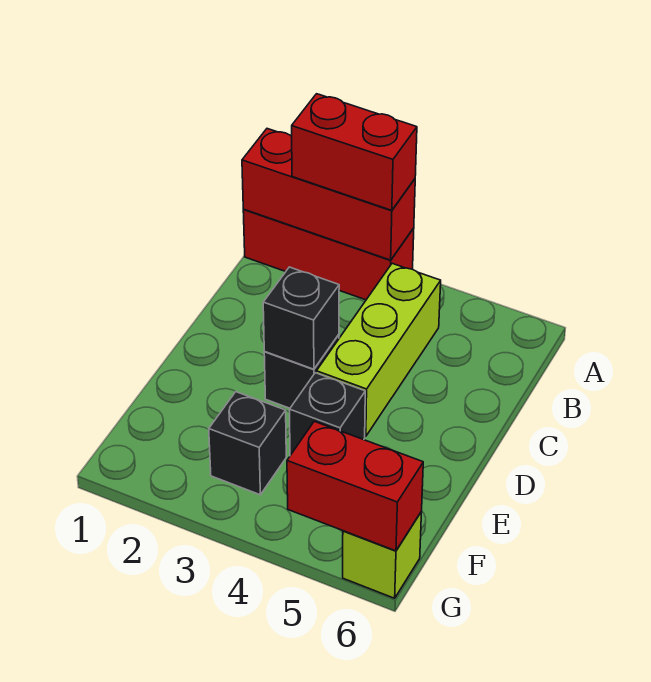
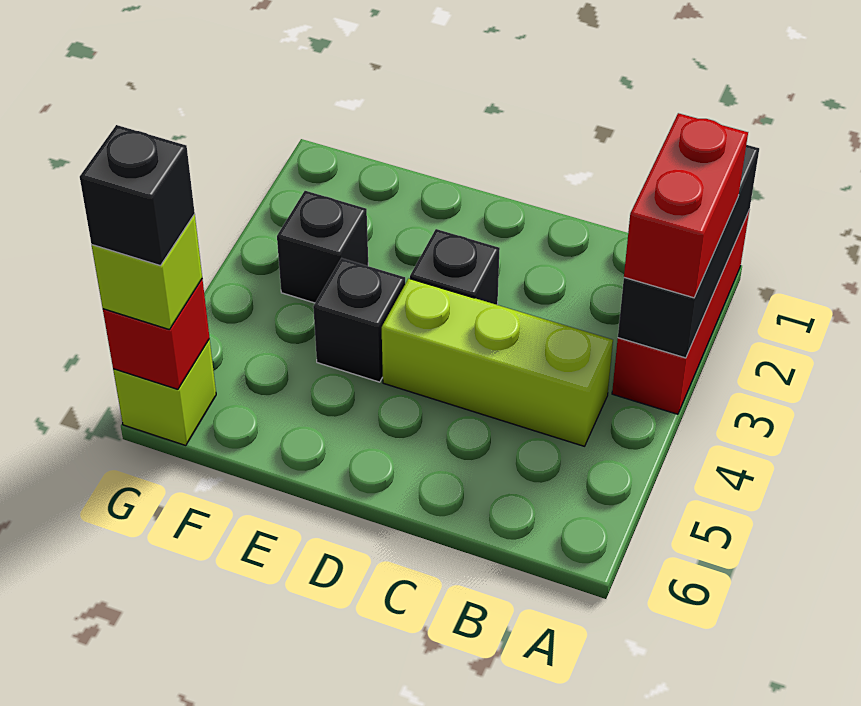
red 1x3 brick [242,129,415,260] -> black 1x3 brick [618,145,759,358]
black 1x1 brick [263,267,339,369] -> black 1x1 brick moved to [80,125,195,266]
red 1x2 brick [287,421,423,551] -> red 1x1 brick [103,279,210,389]
none -> lime 1x1 brick [92,214,202,329]

